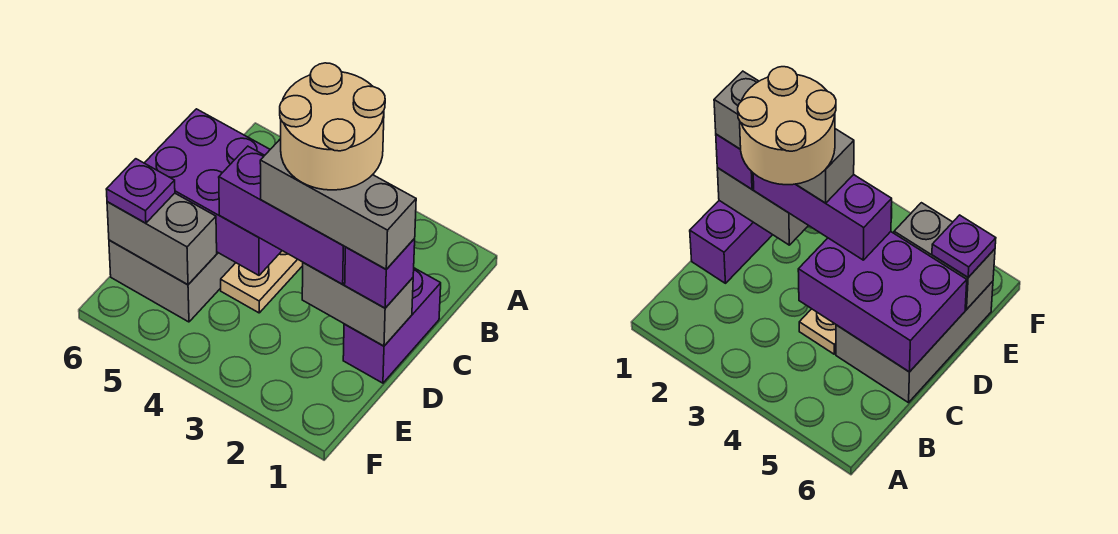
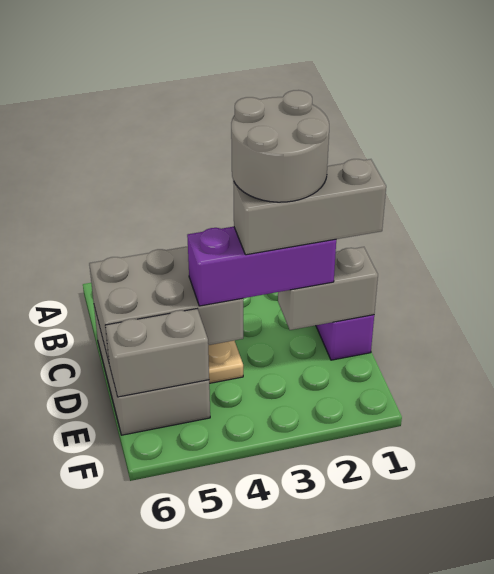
tan 2x2 round brick [280,63,385,190] -> grey 2x2 round brick [231,90,329,202]
purple 2x3 brick [145,109,282,275] -> grey 2x3 brick [89,246,243,361]
purple 1x1 brick [345,239,415,308] -> none
purple 1x1 plate [106,159,175,223] -> none

